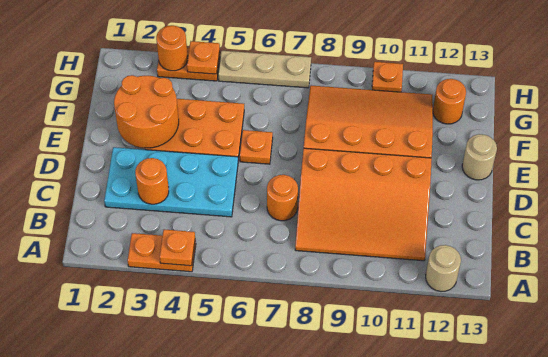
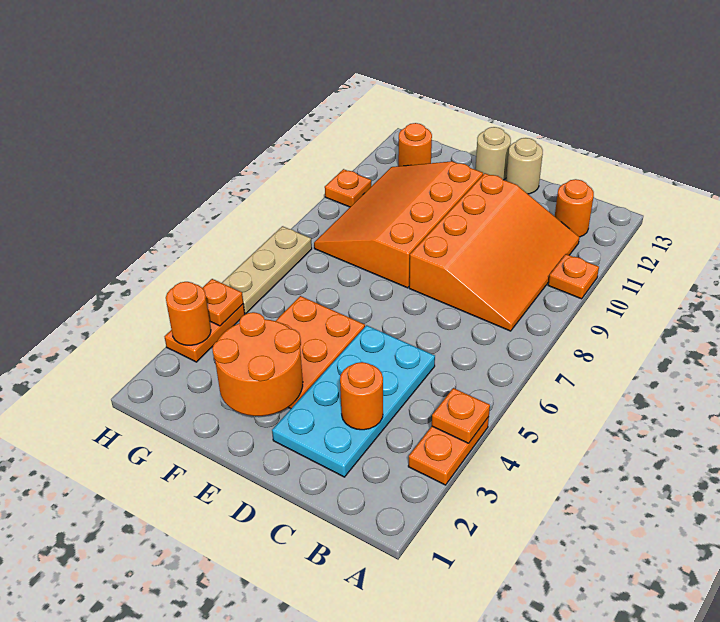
tan 1x1 round brick [426,245,461,291] -> tan 1x1 round brick moved to [506,138,543,194]
orange 1x1 round brick [267,175,298,221] -> orange 1x1 round brick moved to [555,179,594,237]
orange 1x1 plate [240,130,273,164] -> orange 1x1 plate moved to [548,254,599,299]

